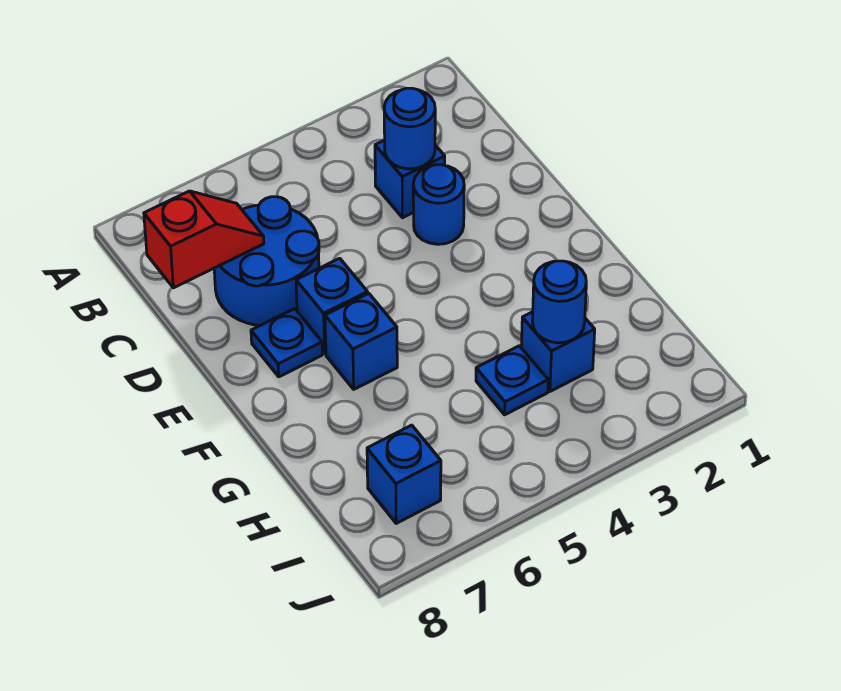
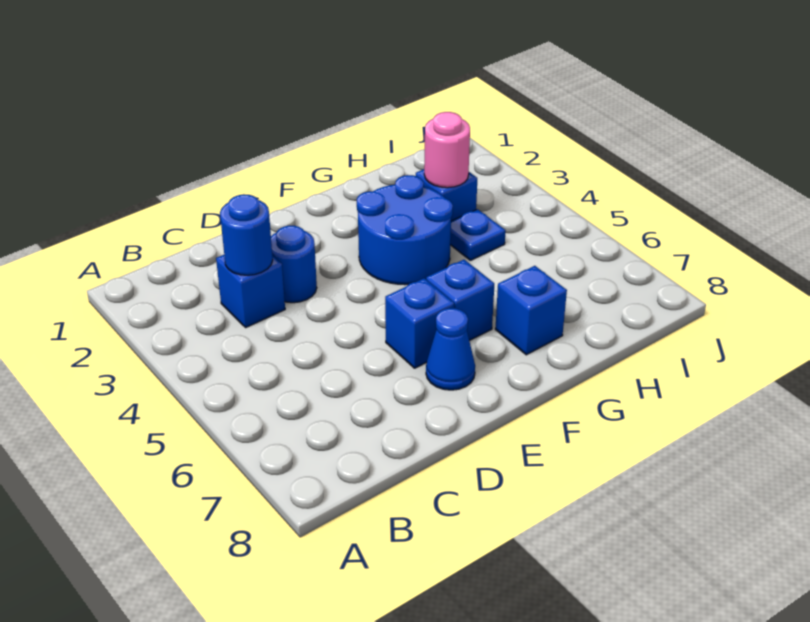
blue 2x2 round brick [214,197,319,325] -> blue 2x2 round brick moved to [357,175,453,285]
red 1x2 slope [144,191,264,288] -> none
blue 1x1 plate [251,309,322,377] -> blue 1x1 cone [426,308,475,390]
blue 1x1 round brick [532,261,586,343] -> pink 1x1 round brick [424,112,470,188]
blue 1x1 brick [367,425,441,523] -> blue 1x1 brick moved to [495,266,567,355]

